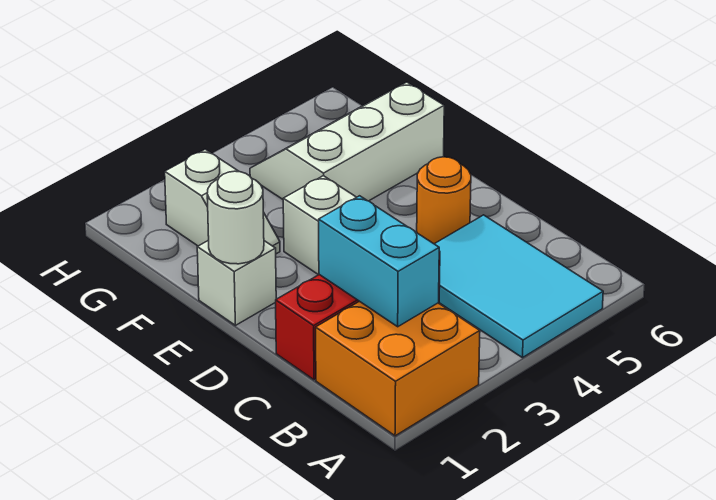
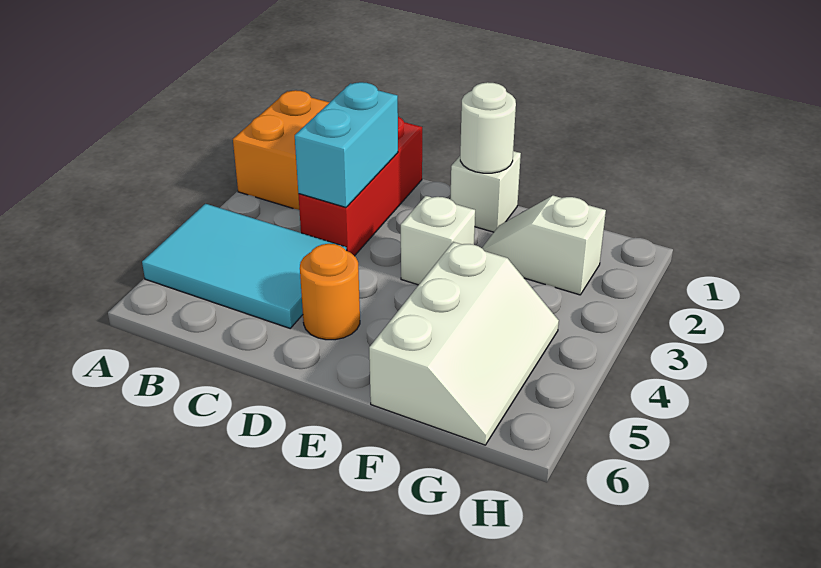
cyan 1x2 brick [319,196,439,327] -> cyan 1x2 brick turned to [295,82,398,207]

